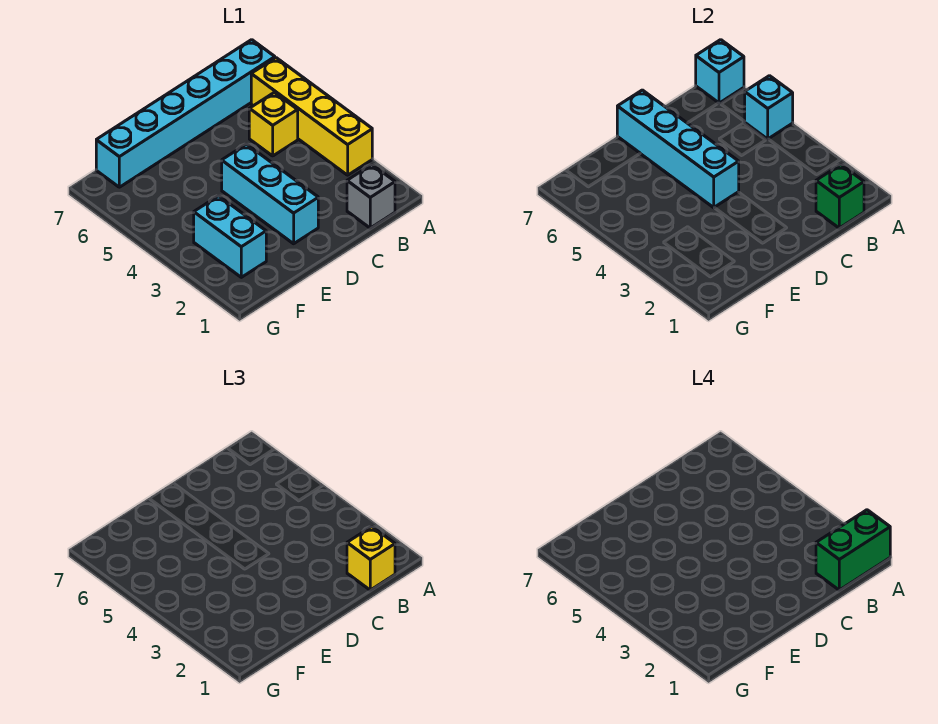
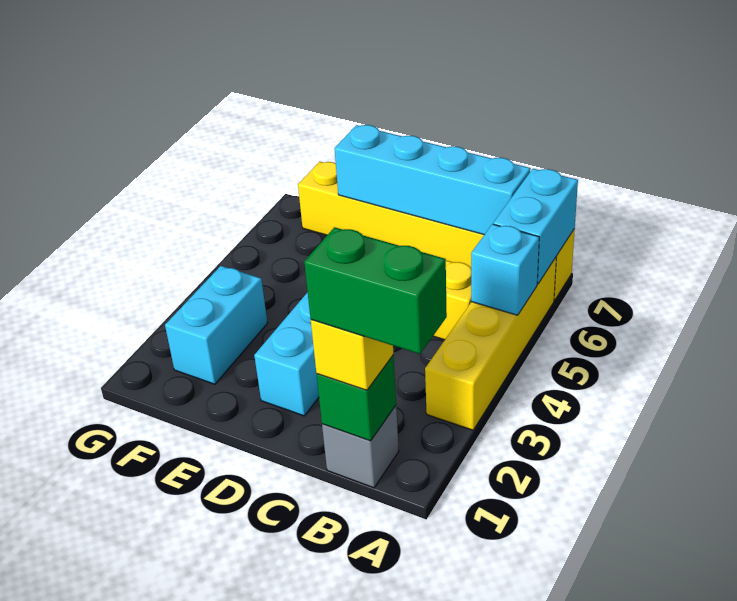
cyan 1x6 brick [96,40,275,187] -> yellow 1x6 brick [298,162,575,301]
cyan 1x1 brick [696,40,744,103] -> cyan 1x2 brick [493,169,578,284]
cyan 1x4 brick [617,90,739,208] -> cyan 1x4 brick turned to [334,125,531,235]

